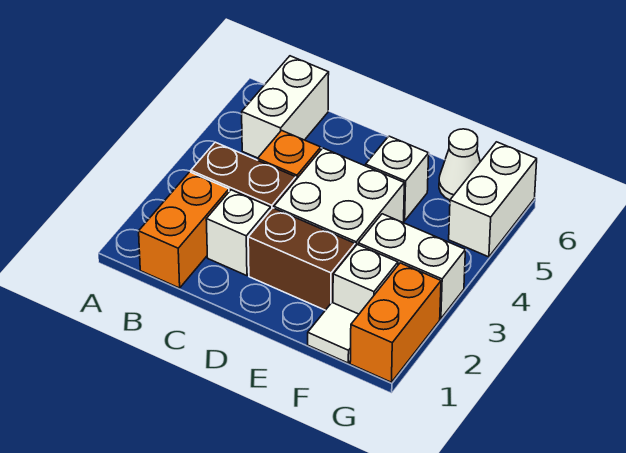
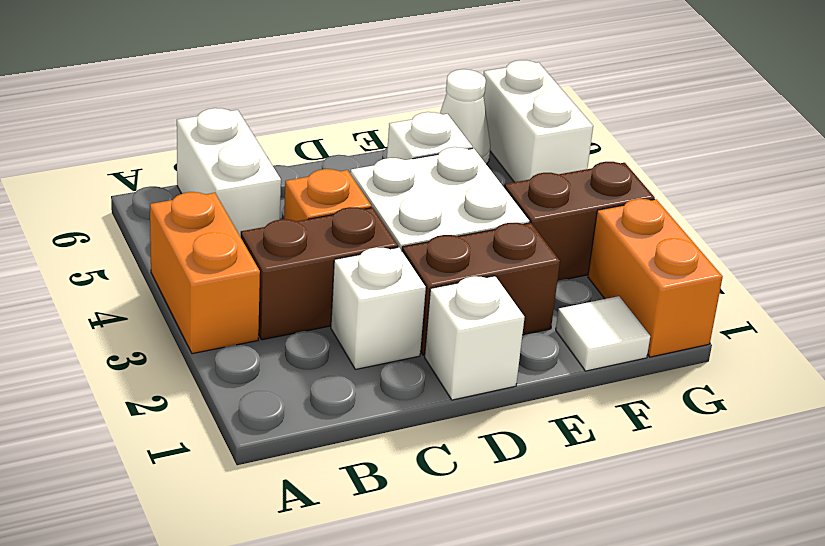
orange 1x2 brick [139,172,229,288] -> orange 1x2 brick moved to [150,192,260,354]
white 1x1 brick [333,244,398,314] -> white 1x1 brick moved to [425,276,525,400]
white 1x2 brick [358,214,465,319] -> brown 1x2 brick [504,162,655,281]

